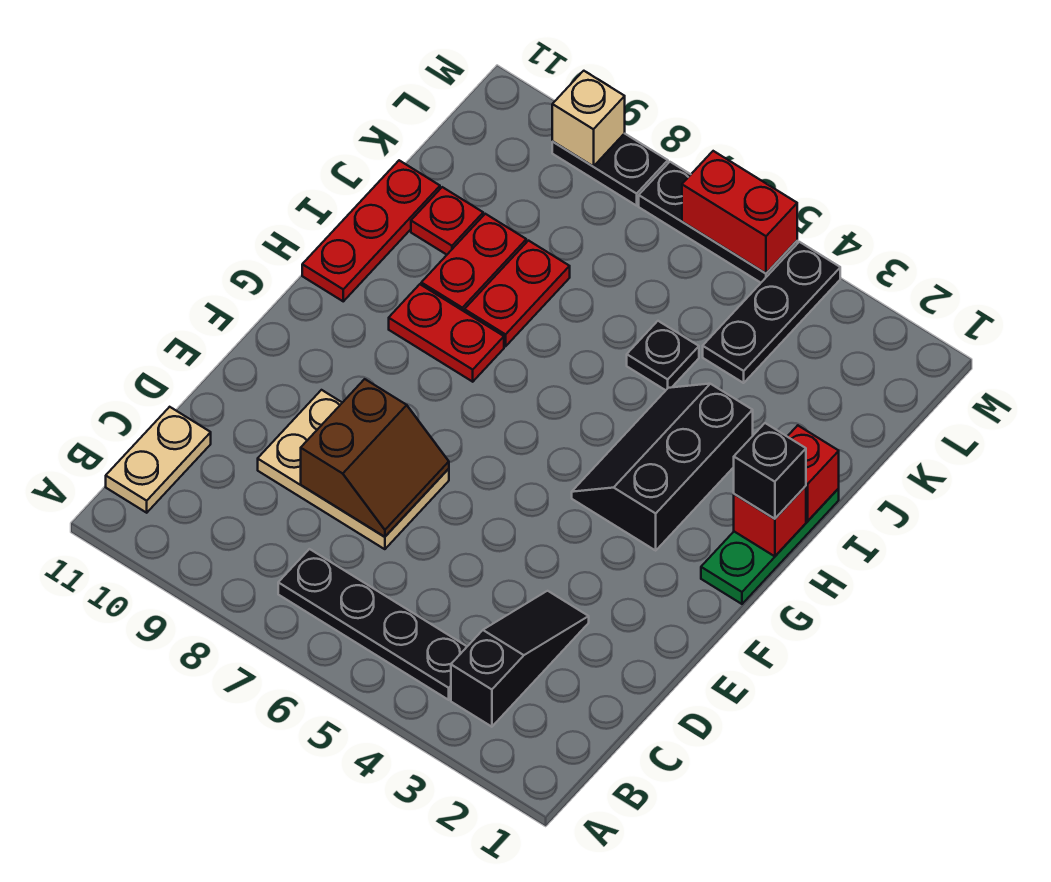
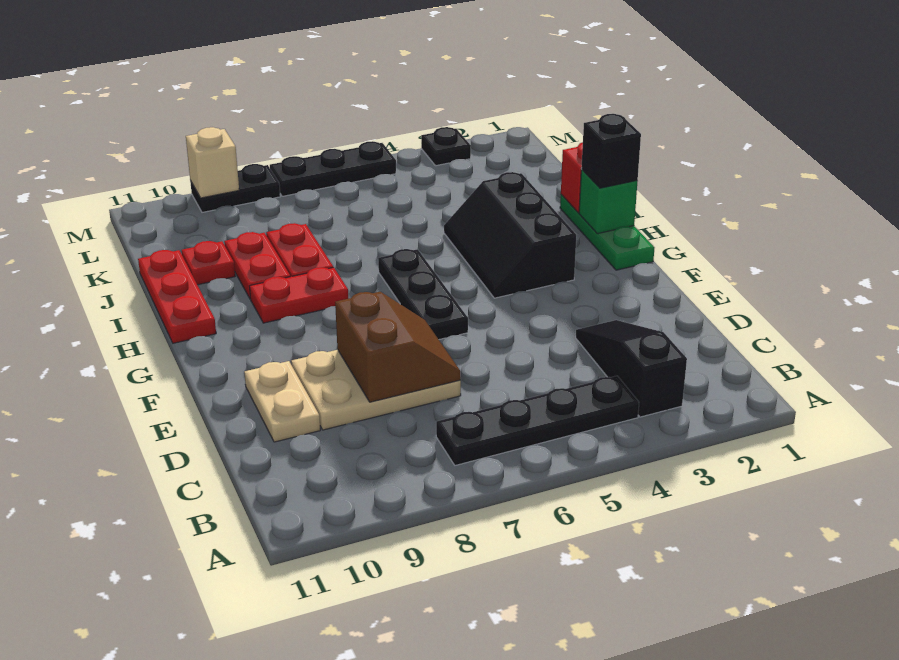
tan 1x2 plate [106,407,211,513] -> tan 1x2 plate moved to [244,361,320,442]
red 1x1 brick [734,486,806,556] -> green 1x1 brick [579,170,638,234]
black 1x1 plate [627,321,699,390] -> black 1x1 plate moved to [421,127,471,166]
black 1x3 plate [703,242,840,383] -> black 1x3 plate moved to [378,249,468,339]
red 1x2 brick [682,151,797,273] -> none

